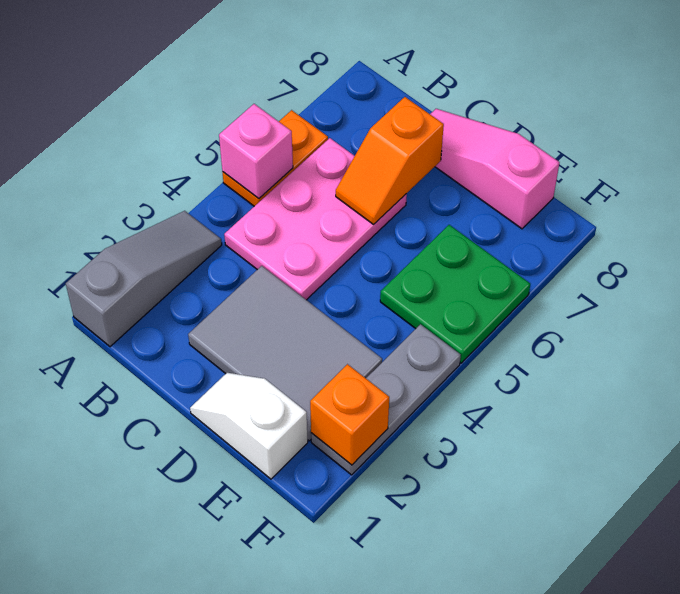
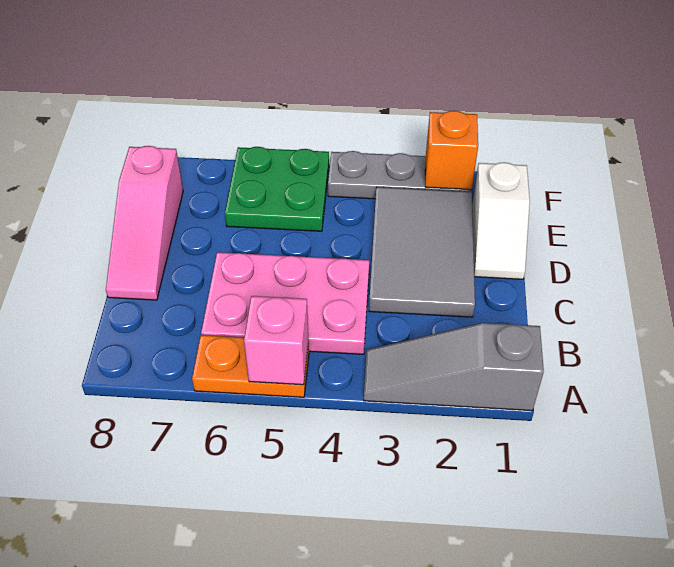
orange 1x2 slope [336,97,444,224] -> none

